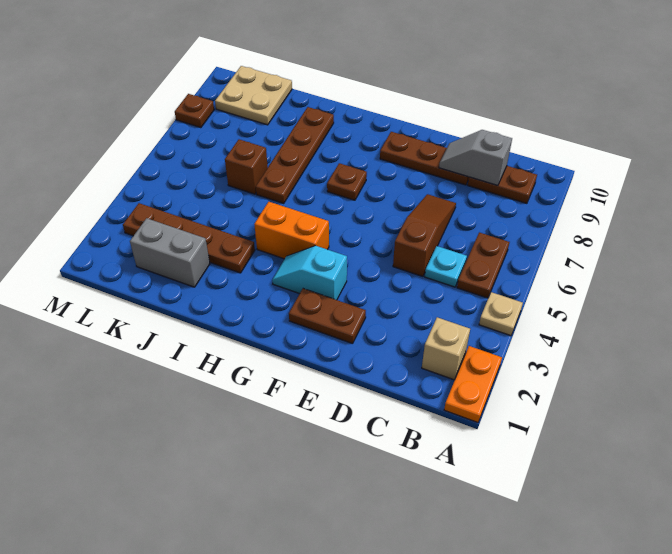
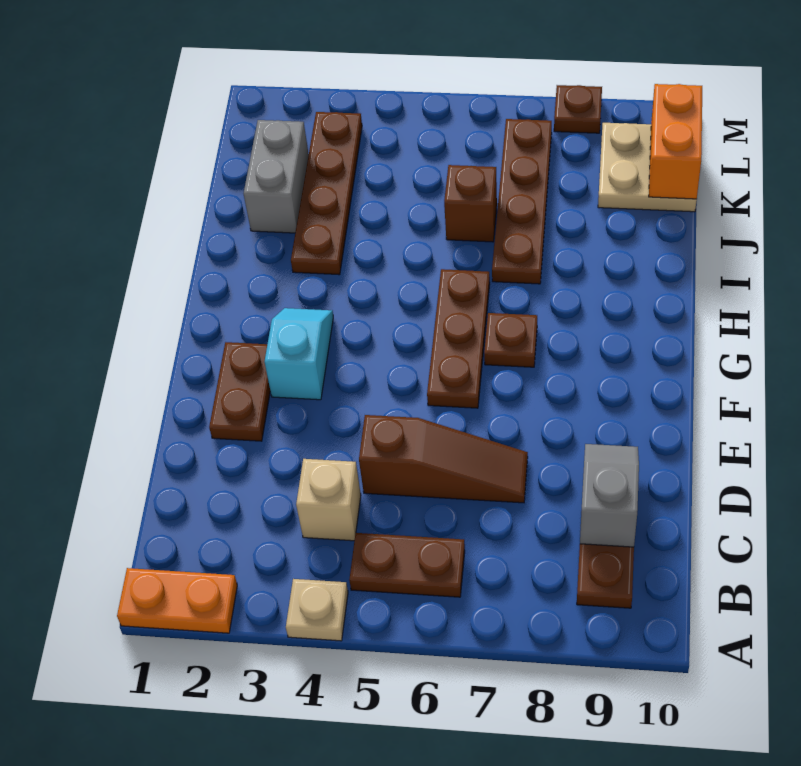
tan 1x1 brick [422,317,470,380] -> tan 1x1 brick moved to [296,459,361,541]
cyan 1x1 plate [425,246,467,287] -> none
brown 1x3 plate [380,132,469,185] -> brown 1x3 plate moved to [427,269,490,408]
orange 1x2 brick [254,202,329,259] -> orange 1x2 brick moved to [649,84,702,199]
brown 1x4 plate [256,107,334,203] -> brown 1x4 plate turned to [492,119,552,284]

